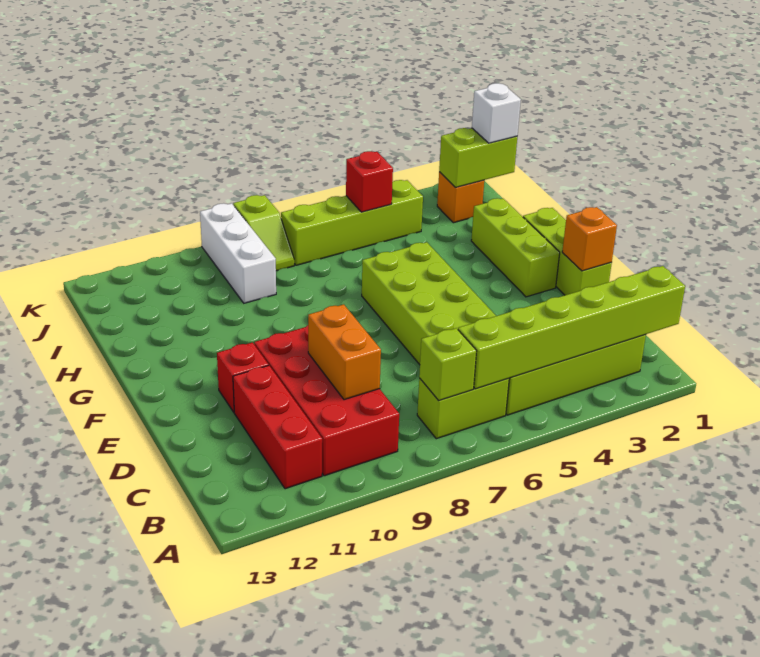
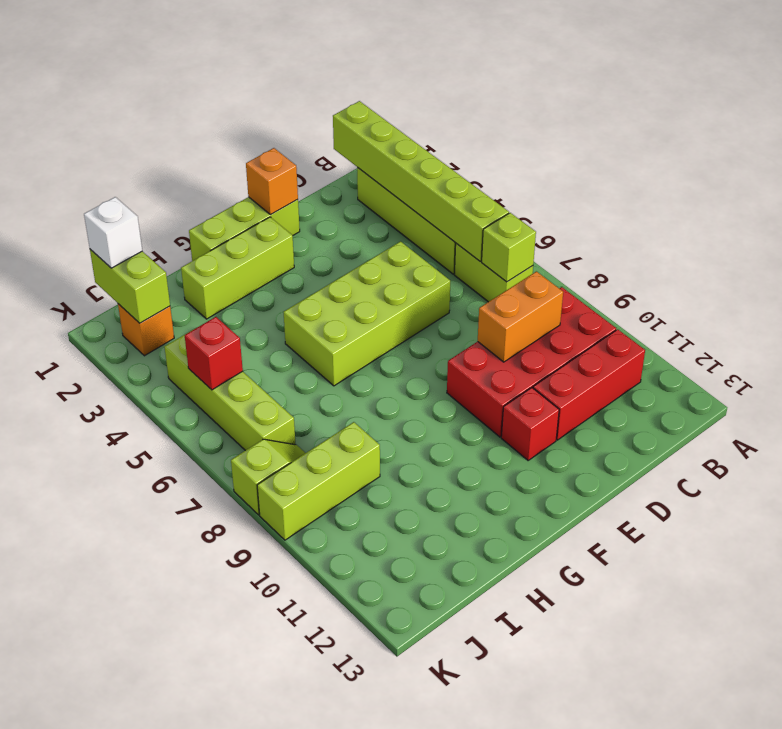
white 1x3 brick [200,203,276,303] -> lime 1x3 brick [257,422,380,540]

